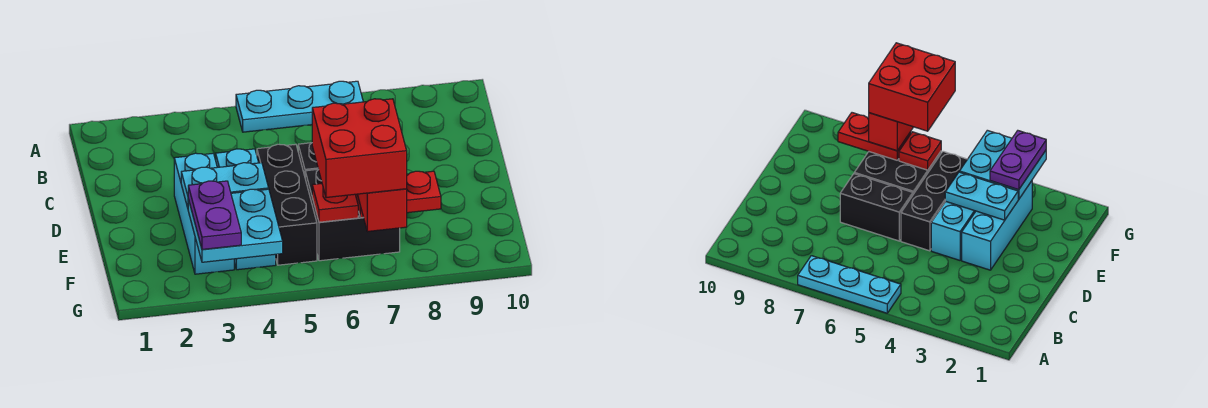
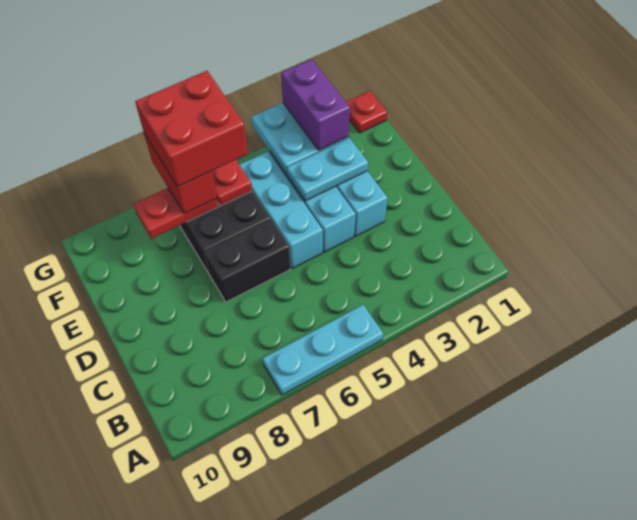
black 1x3 brick [257,144,317,265] -> cyan 1x3 brick [240,152,323,268]
purple 1x2 plate [188,181,241,250] -> purple 1x2 brick [281,59,350,150]
none -> red 1x1 plate [346,91,387,133]

